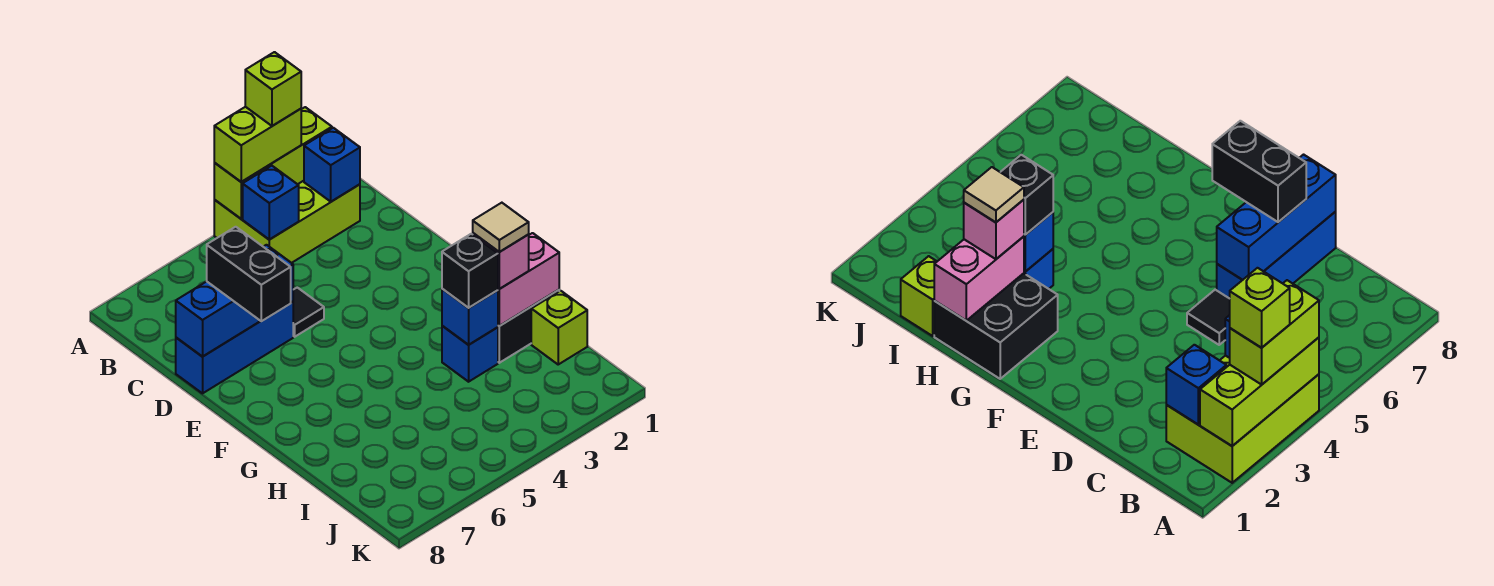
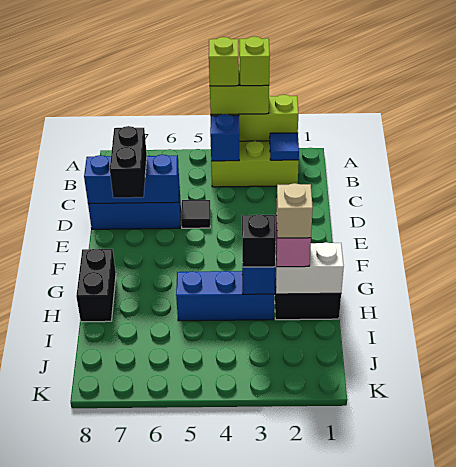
blue 1x1 brick [304,128,360,202] -> blue 1x1 tile [270,133,299,160]
none -> black 1x2 brick [76,249,116,322]
pink 1x2 brick [498,233,559,326] -> white 1x2 brick [275,242,344,294]
tan 1x1 tile [473,203,529,252] -> tan 1x1 brick [276,183,313,238]
blue 1x1 brick [442,326,498,382] -> blue 1x3 brick [176,271,275,321]
lime 1x1 brick [531,291,587,364] -> lime 1x1 brick moved to [209,37,239,86]

